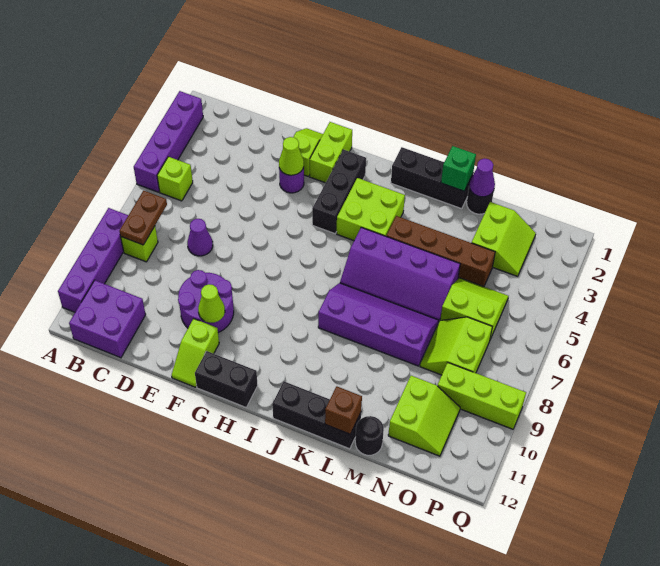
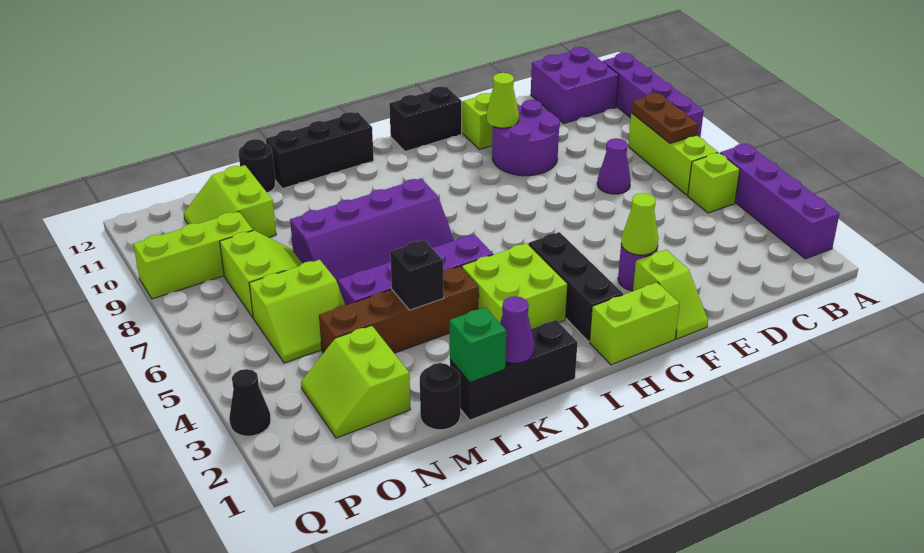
lime 1x1 brick [121,226,158,262] -> lime 1x3 brick [628,113,718,195]
lime 1x2 brick [310,122,352,183] -> lime 1x2 brick turned to [590,282,680,365]
none -> black 1x1 brick [390,240,444,310]
brown 1x1 brick [325,386,362,434] -> none
purple 1x1 cone [469,159,495,197] -> purple 1x1 cone moved to [500,296,534,363]
none -> black 1x1 cone [229,369,271,436]

